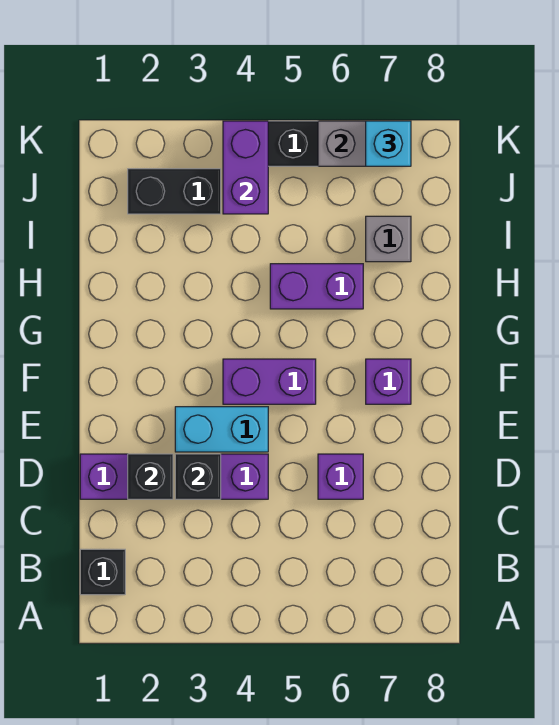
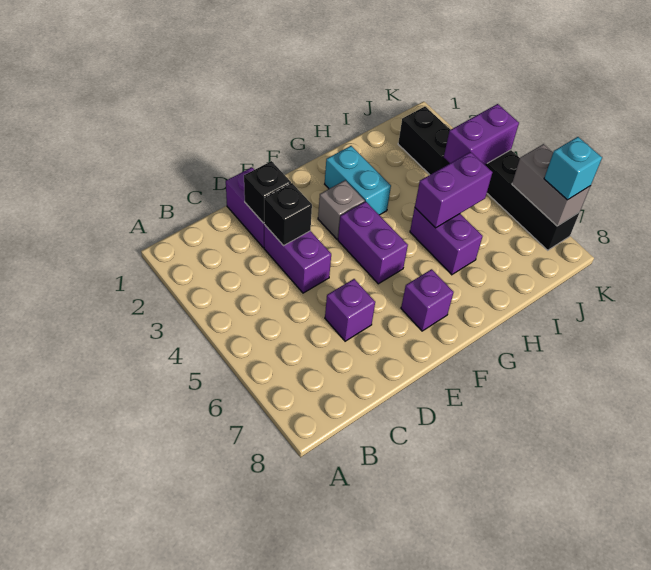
black 1x1 brick [80,549,125,595] -> none
cyan 1x2 brick [175,407,268,452] -> cyan 1x2 brick moved to [325,146,391,215]
none -> purple 1x2 brick [415,152,492,228]
grey 1x1 brick [366,216,411,262] -> grey 1x1 brick moved to [318,180,365,239]

